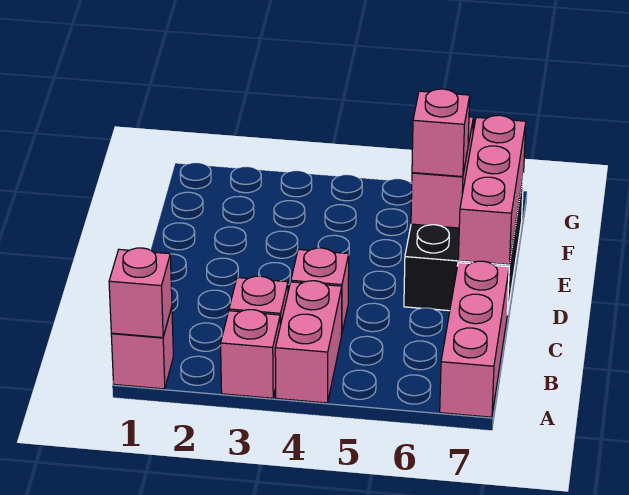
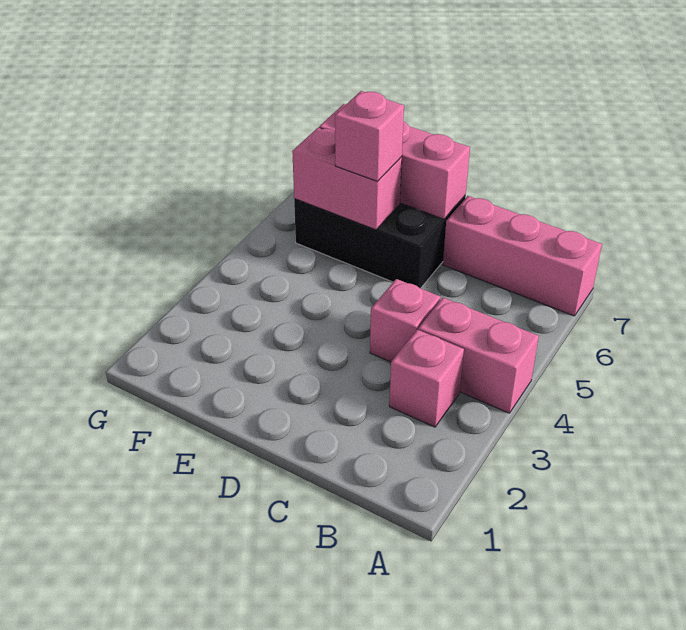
pink 1x1 brick [111,307,173,389] -> none
pink 1x1 brick [109,248,172,338] -> none
pink 1x1 brick [221,310,280,398] -> none

